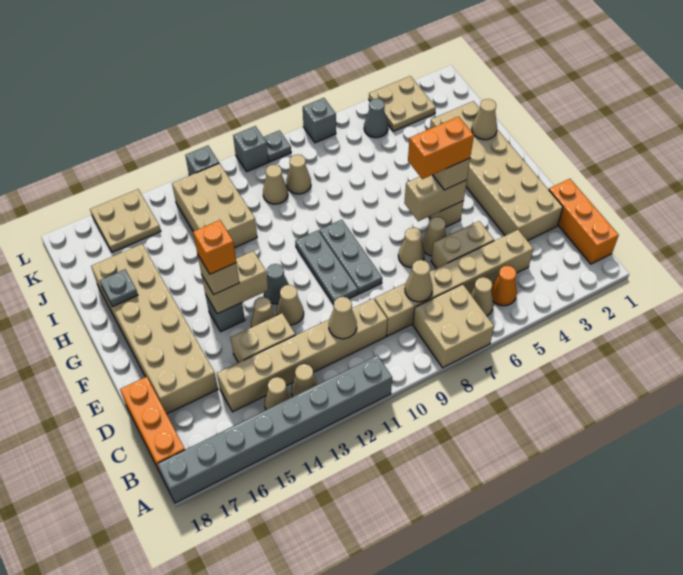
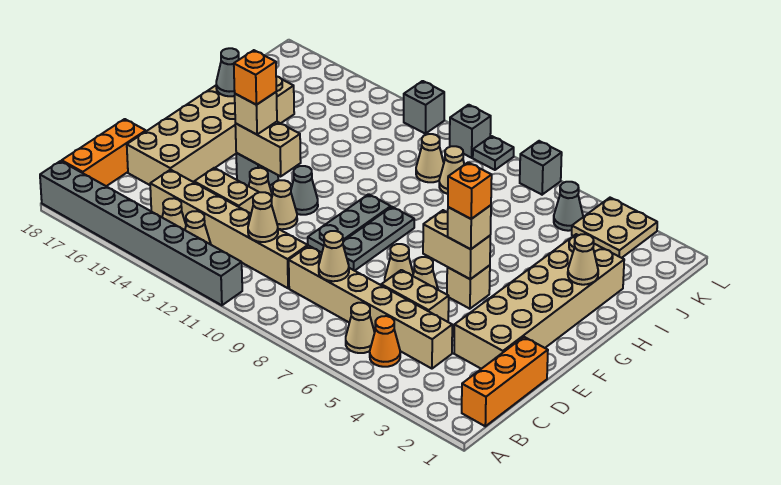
tan 2x2 brick [413,284,494,368] -> none
orange 1x2 brick [408,117,474,179] -> orange 1x1 brick [448,162,492,219]
grey 1x1 plate [100,269,138,307] -> grey 1x1 cone [216,48,239,96]
tan 2x3 brick [172,163,257,248] -> none
tan 2x2 plate [90,189,161,252] -> none

